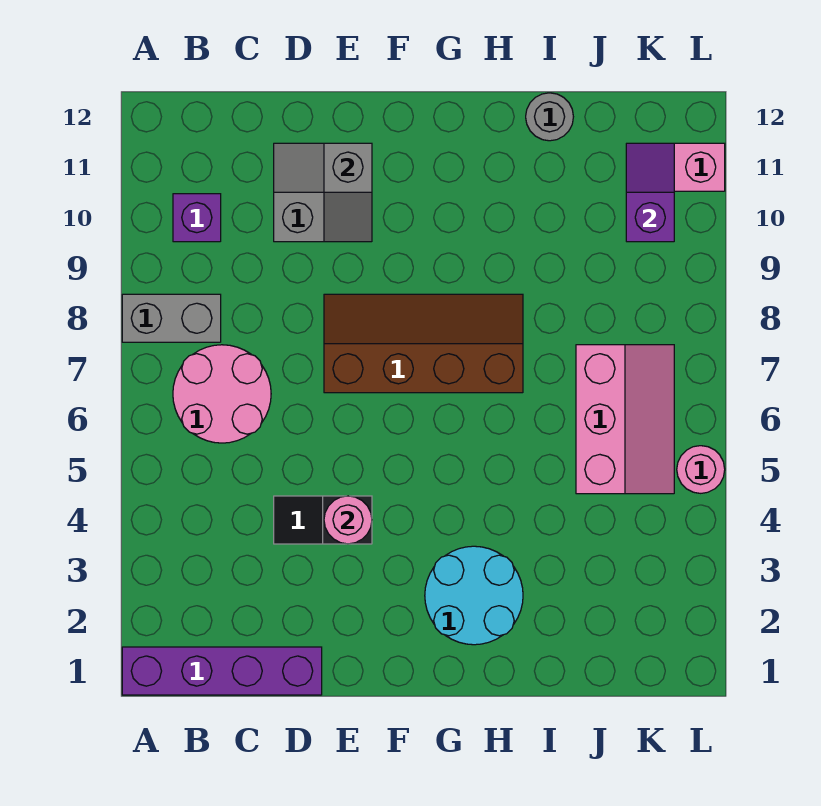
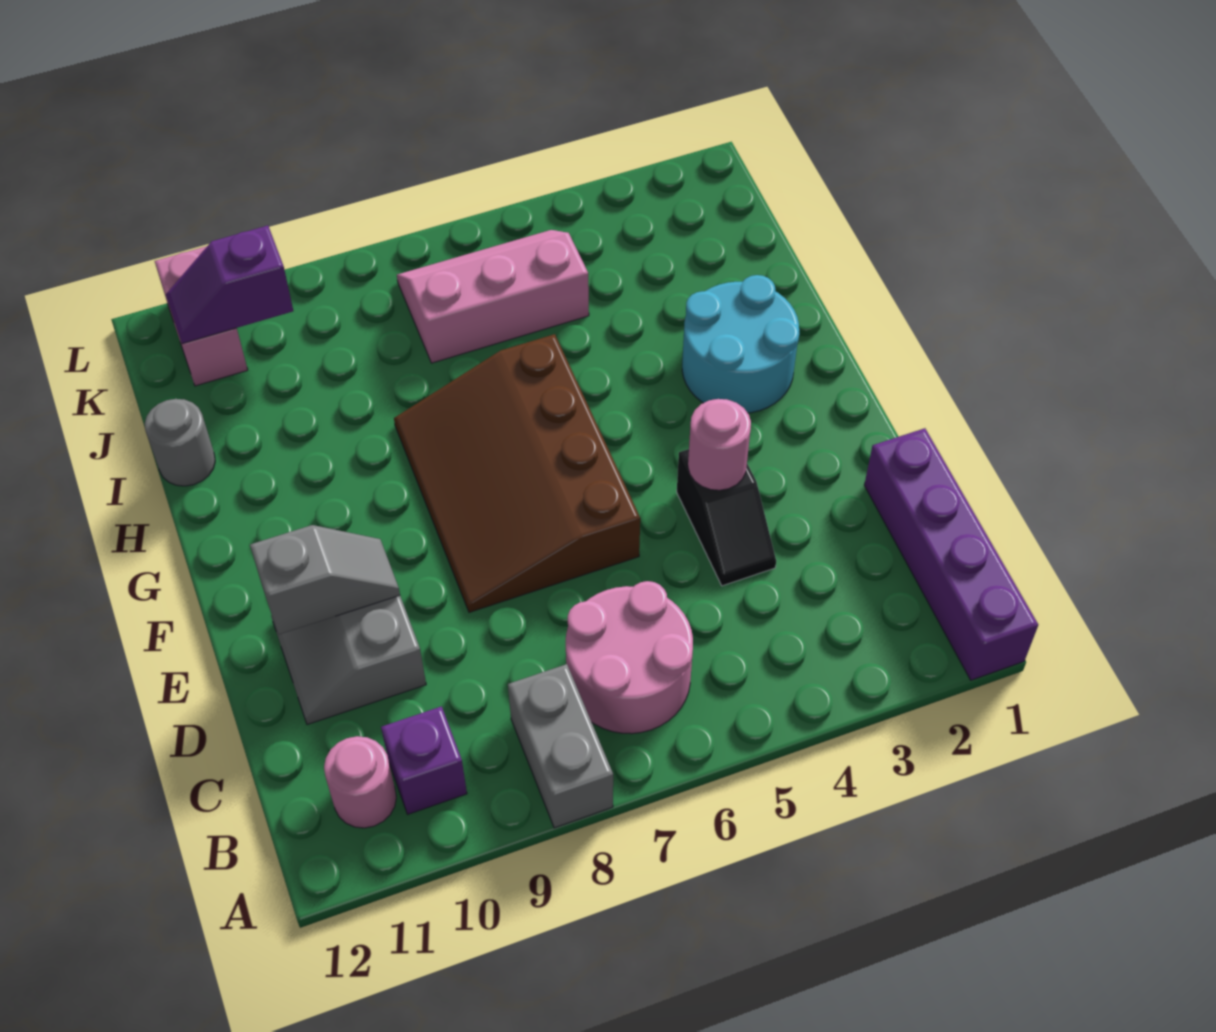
brown 2x4 slope [324,294,523,393] -> brown 3x4 slope [394,334,640,612]
pink 1x1 round brick [677,446,725,493] -> pink 1x1 round brick moved to [324,736,396,828]

